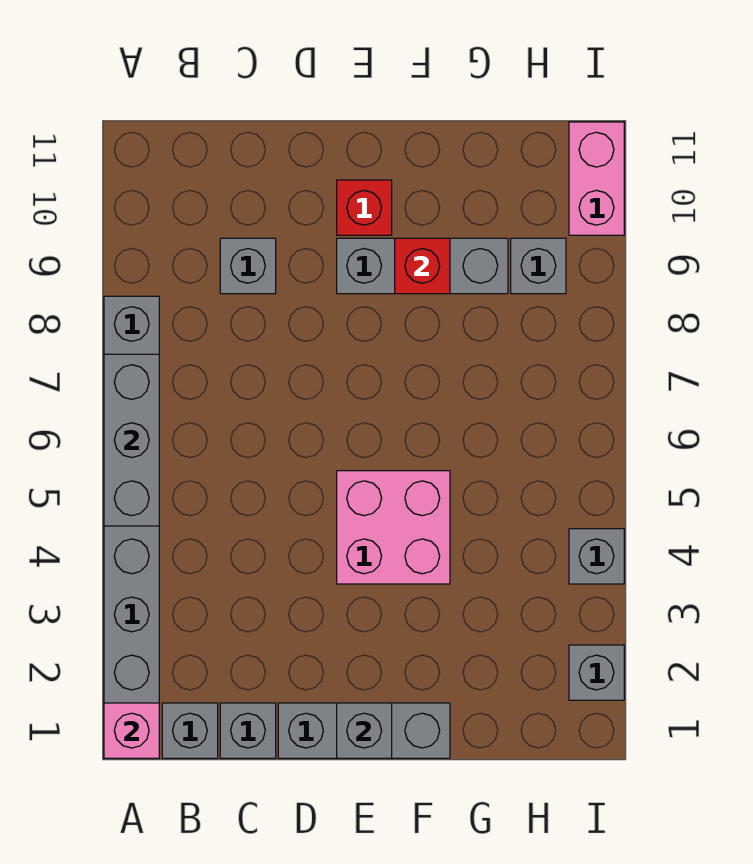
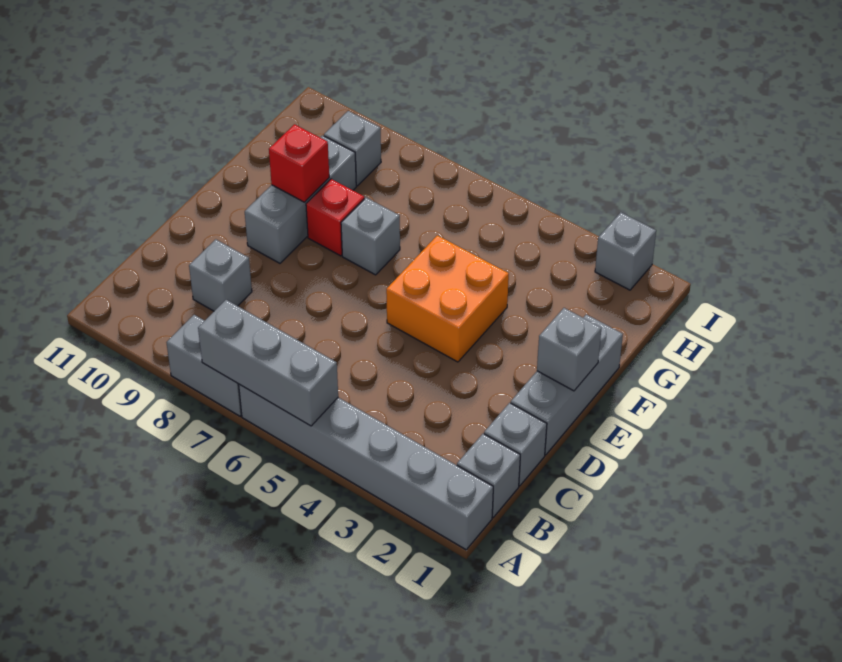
pink 1x1 brick [104,703,159,758] -> none
pink 2x2 brick [337,471,450,584] -> orange 2x2 brick [386,235,509,362]
red 1x1 brick [337,180,392,235] -> red 1x1 brick moved to [306,179,364,256]
grey 1x1 brick [569,529,624,584] -> grey 1x1 brick moved to [341,198,400,275]
pink 1x2 brick [569,122,624,235] -> none

